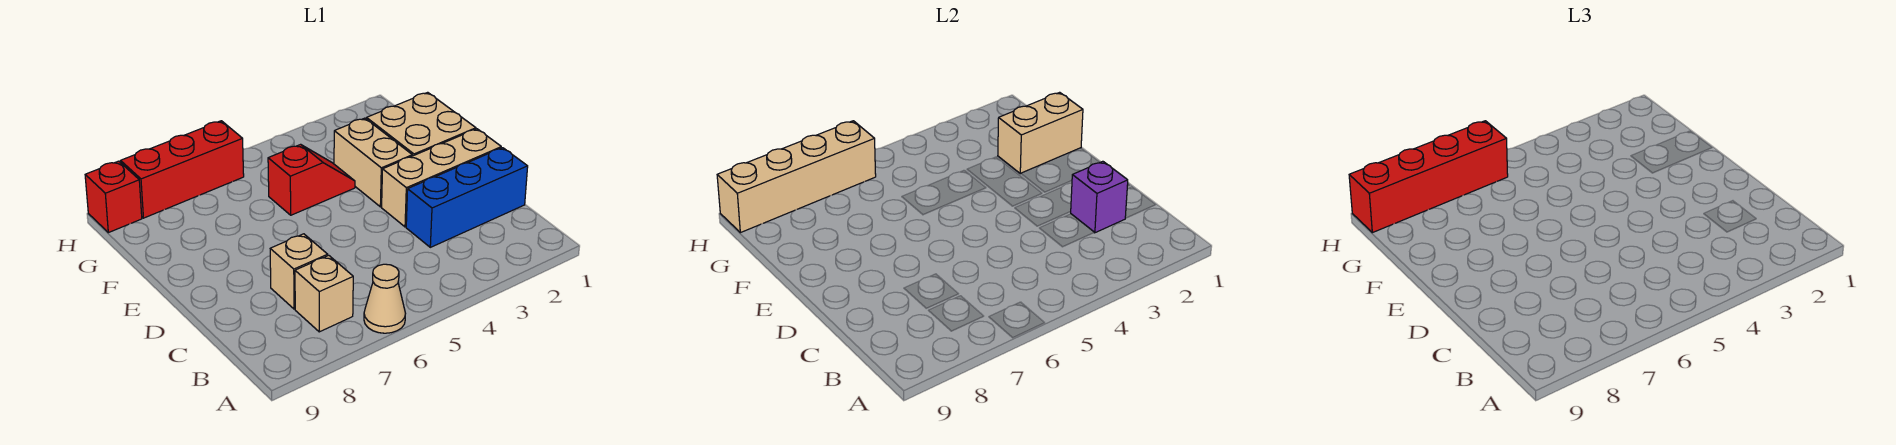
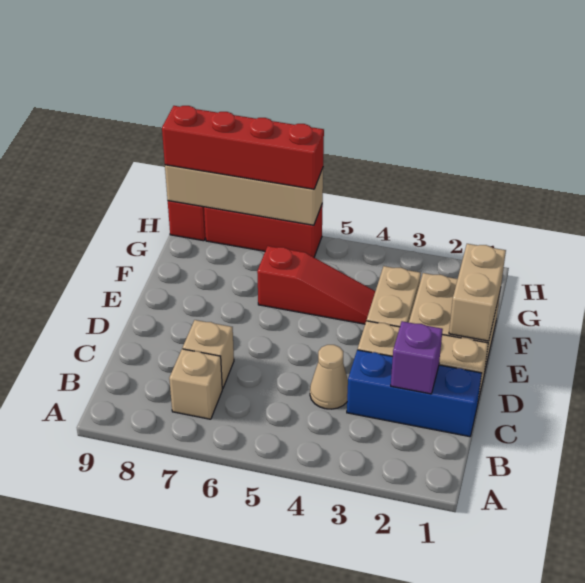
tan 1x1 cone [364,264,406,333] -> tan 1x1 cone moved to [310,345,348,409]
tan 1x2 brick [998,92,1083,174] -> tan 1x2 brick turned to [449,244,506,341]
red 1x2 slope [268,144,355,215] -> red 1x3 slope [257,246,375,324]

